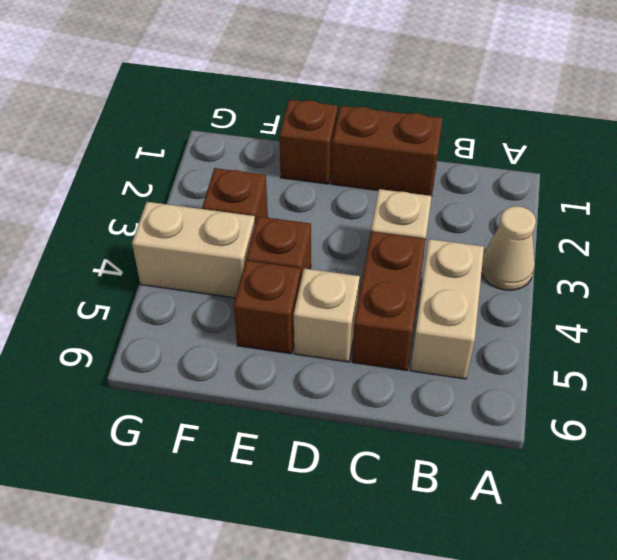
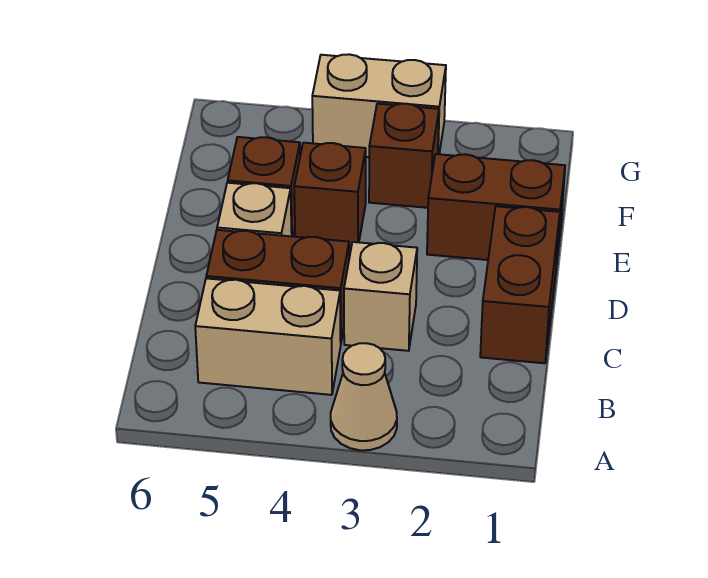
brown 1x1 brick [279,100,338,184] -> brown 1x2 brick [427,154,565,265]
tan 1x2 brick [132,202,255,298] -> tan 1x2 brick turned to [312,54,446,157]

